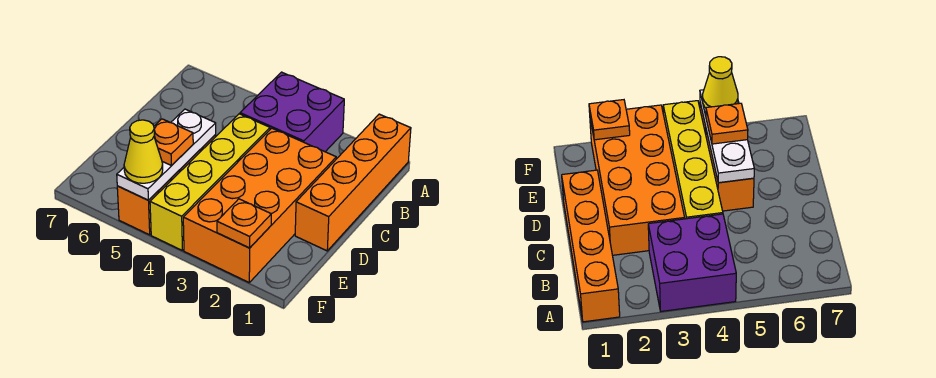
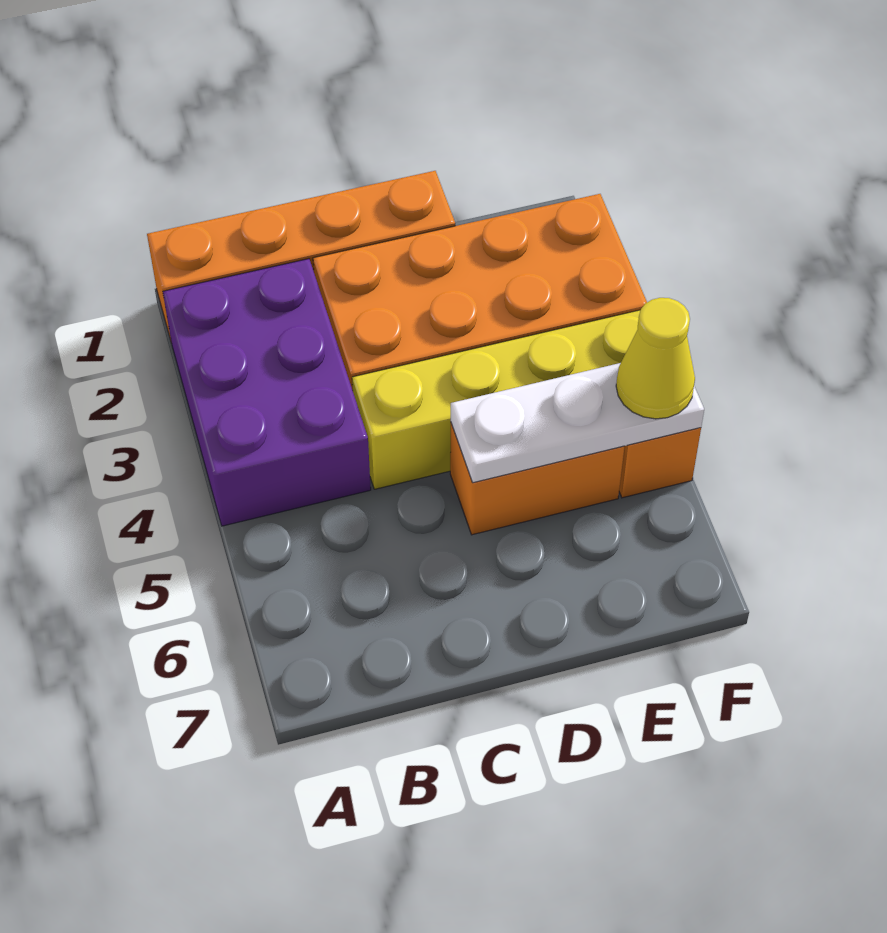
purple 2x2 brick [240,72,344,152] -> purple 2x3 brick [163,259,371,526]
orange 1x1 plate [154,119,193,166] -> none
orange 1x1 plate [217,199,271,248] -> none

